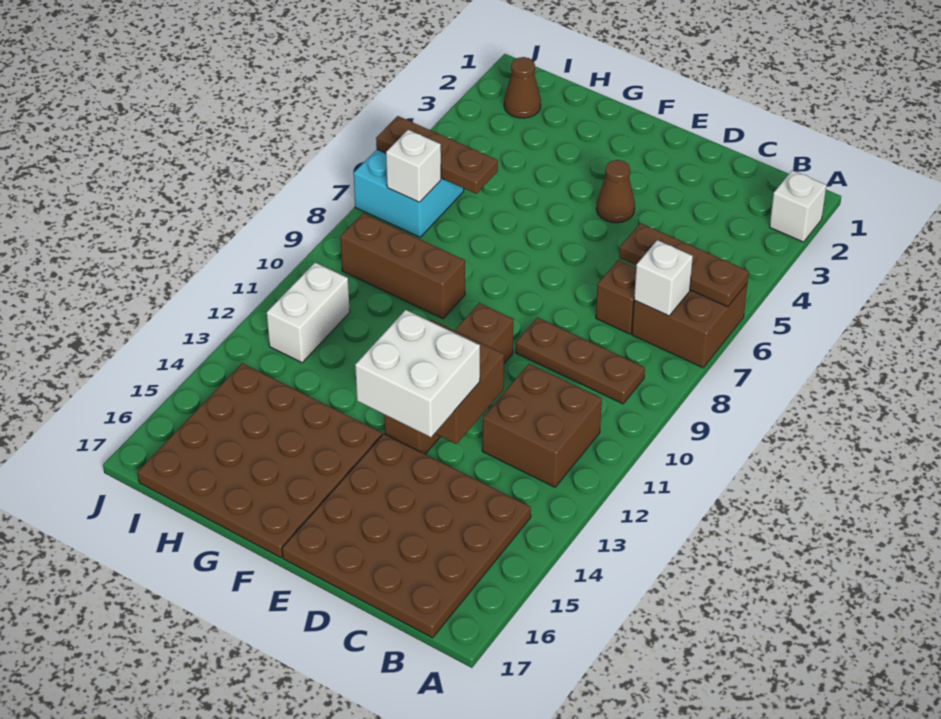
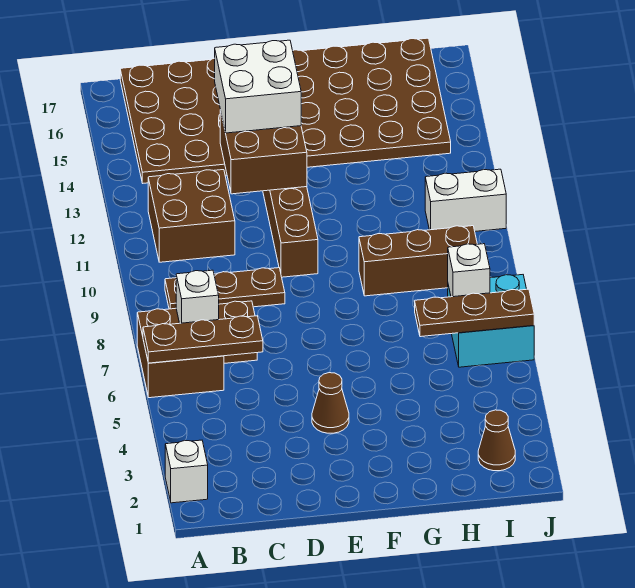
white 1x2 brick [267,263,350,363] -> white 1x2 brick turned to [425,169,506,231]

